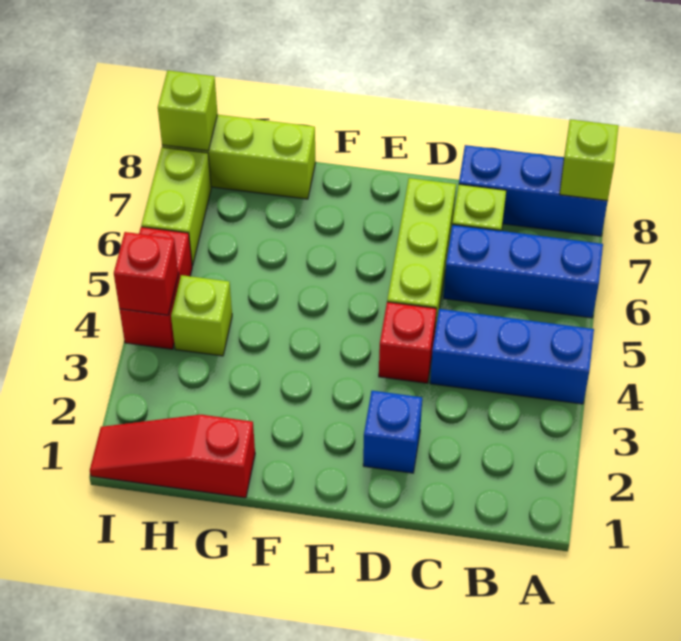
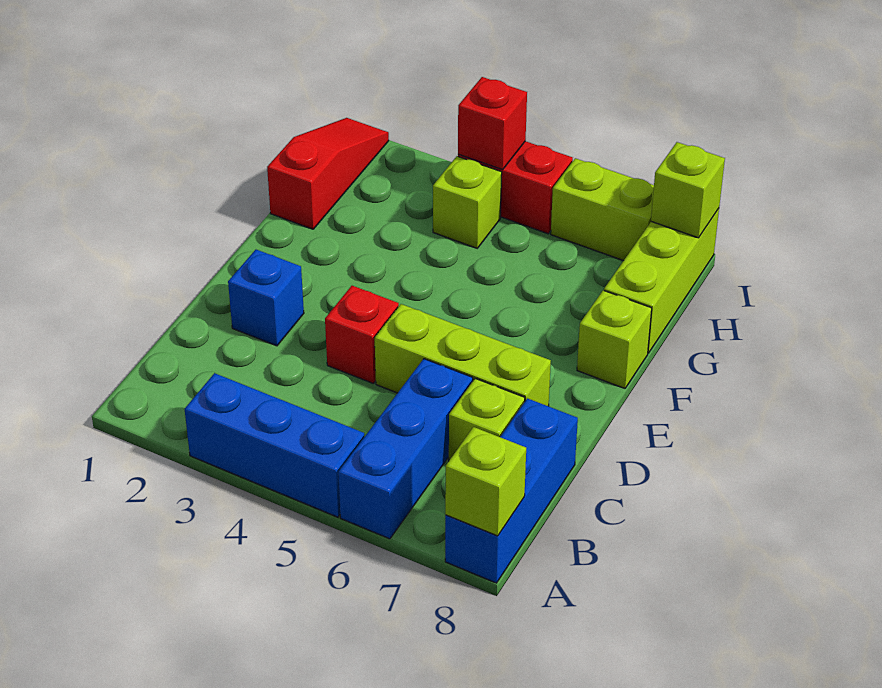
blue 1x3 brick [430,309,594,404] -> blue 1x3 brick turned to [185,373,364,517]
none -> lime 1x1 brick [577,290,652,388]

